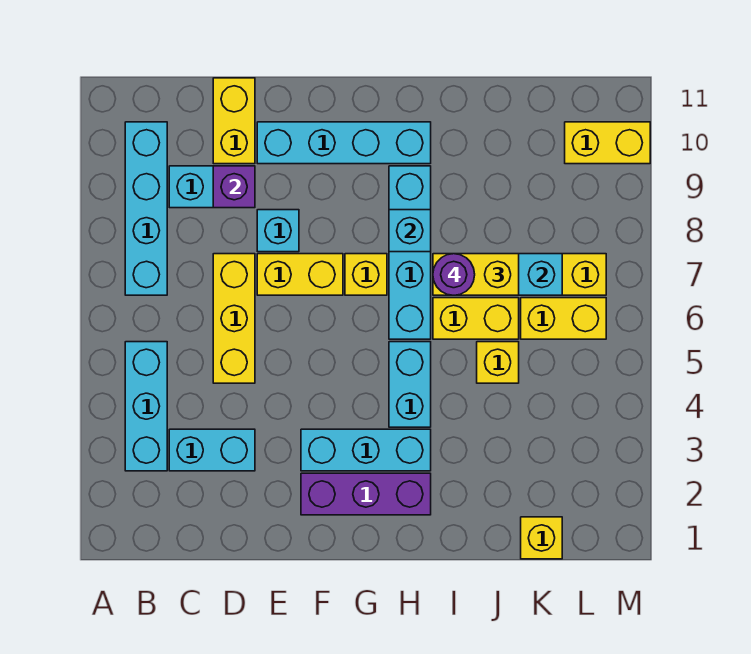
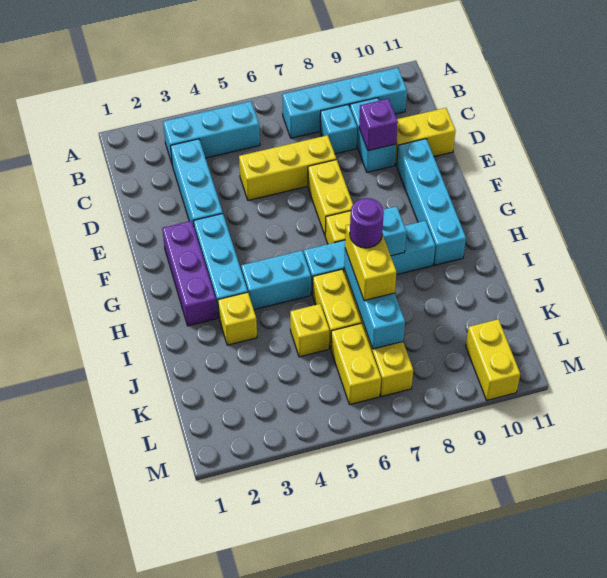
cyan 1x2 brick [169,429,255,471] -> cyan 1x3 brick [170,139,223,225]
cyan 1x1 brick [257,210,299,252] -> cyan 1x1 brick moved to [320,105,357,154]
yellow 1x1 brick [521,517,562,559] -> yellow 1x1 brick moved to [218,292,257,345]

